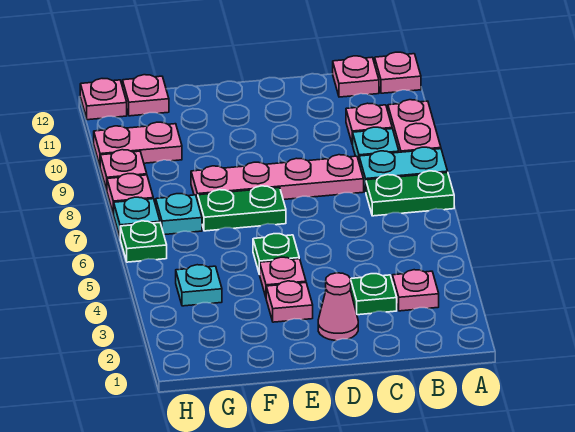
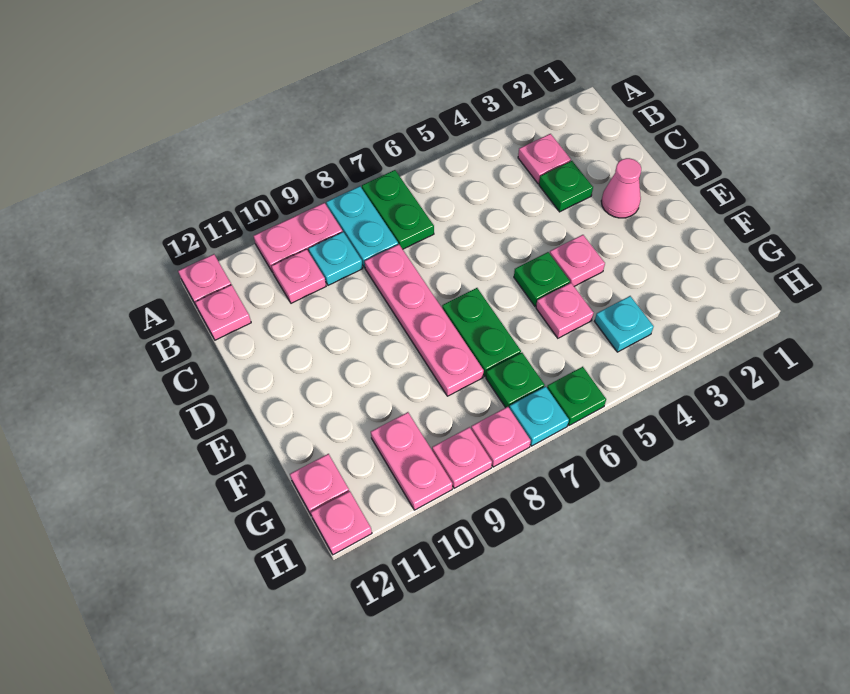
pink 1x1 plate [266,281,313,322] -> pink 1x1 plate moved to [536,283,594,338]
cyan 1x1 plate [156,194,202,235] -> green 1x1 plate [486,353,545,408]

